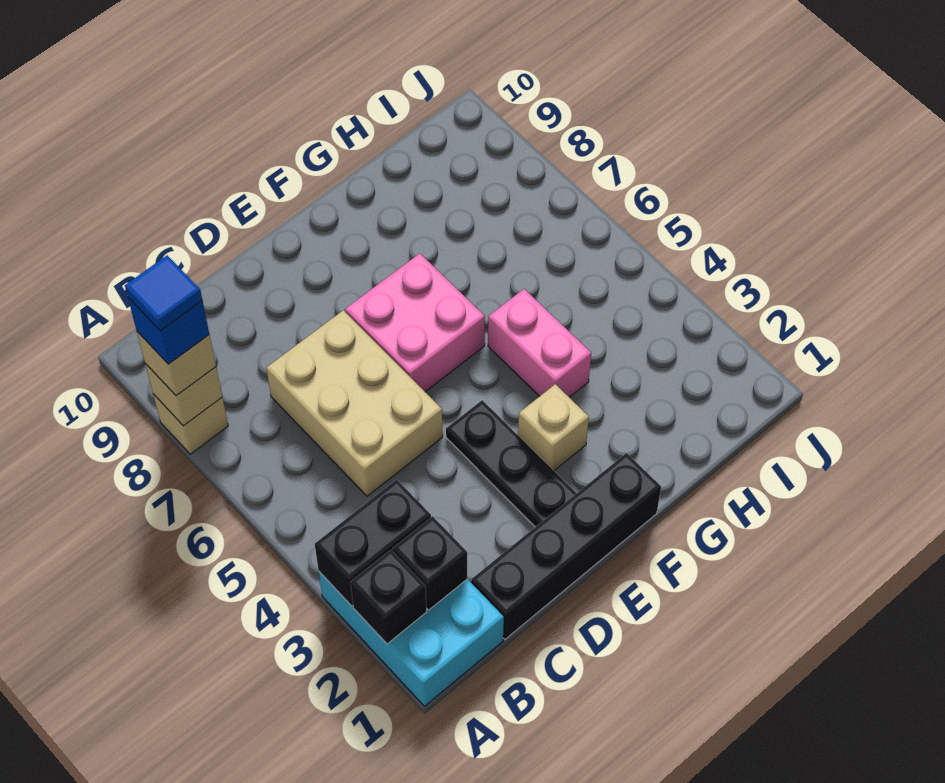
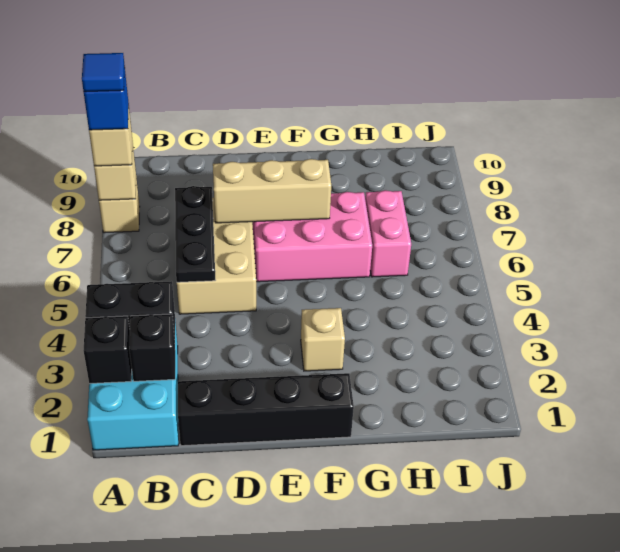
none -> tan 1x3 brick [213,159,331,223]
black 1x3 plate [446,400,577,527] -> black 1x3 plate moved to [175,186,215,282]
pink 2x2 brick [345,253,485,392] -> pink 2x3 brick [253,192,372,282]
pink 1x2 brick [488,289,591,397] -> pink 1x2 brick moved to [365,190,411,277]

